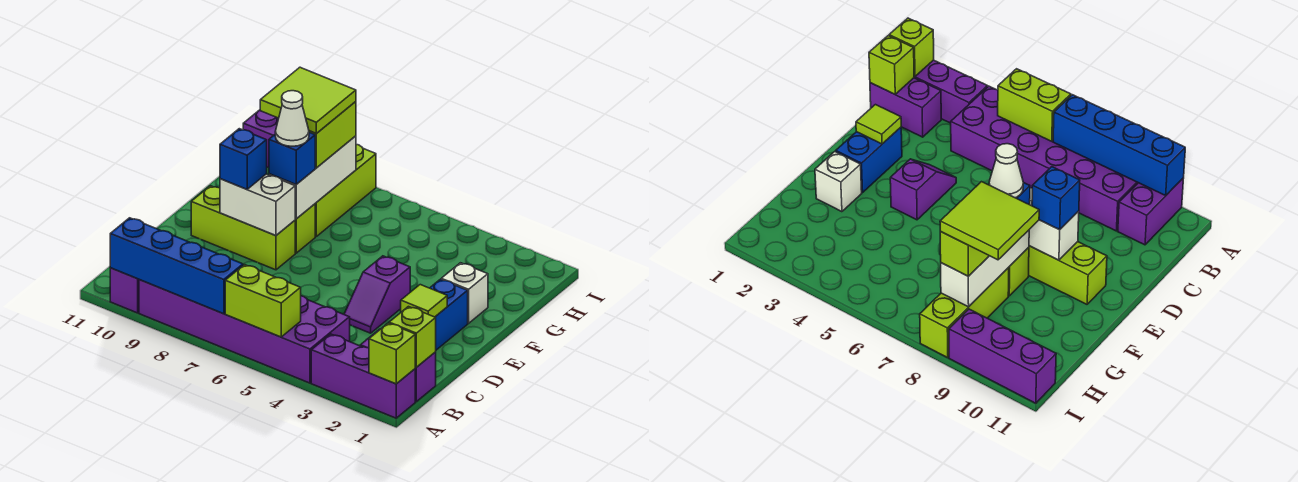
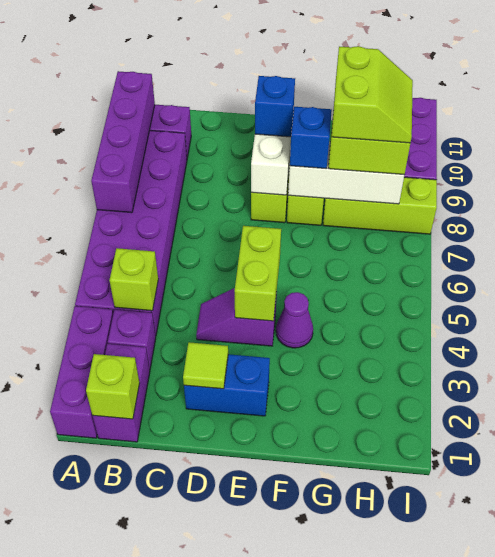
lime 1x1 brick [369,323,415,384] -> lime 1x1 brick moved to [110,248,158,311]
lime 1x2 brick [225,265,301,337] -> lime 1x2 brick moved to [235,226,281,321]
blue 1x4 brick [110,218,243,314] -> purple 1x4 brick [91,71,155,213]
none -> purple 1x1 brick [108,309,156,369]
white 1x1 brick [441,263,488,323] -> none
none -> purple 1x1 cone [276,292,313,348]
white 1x1 cone [275,91,309,146] -> none
lime 2x2 tile [260,67,356,134] -> lime 2x2 slope [332,46,413,143]

